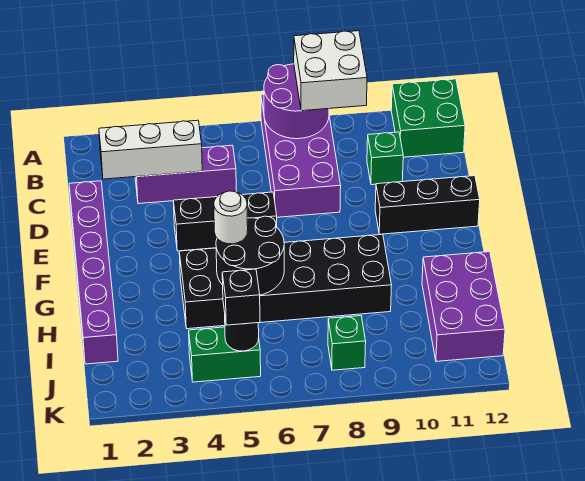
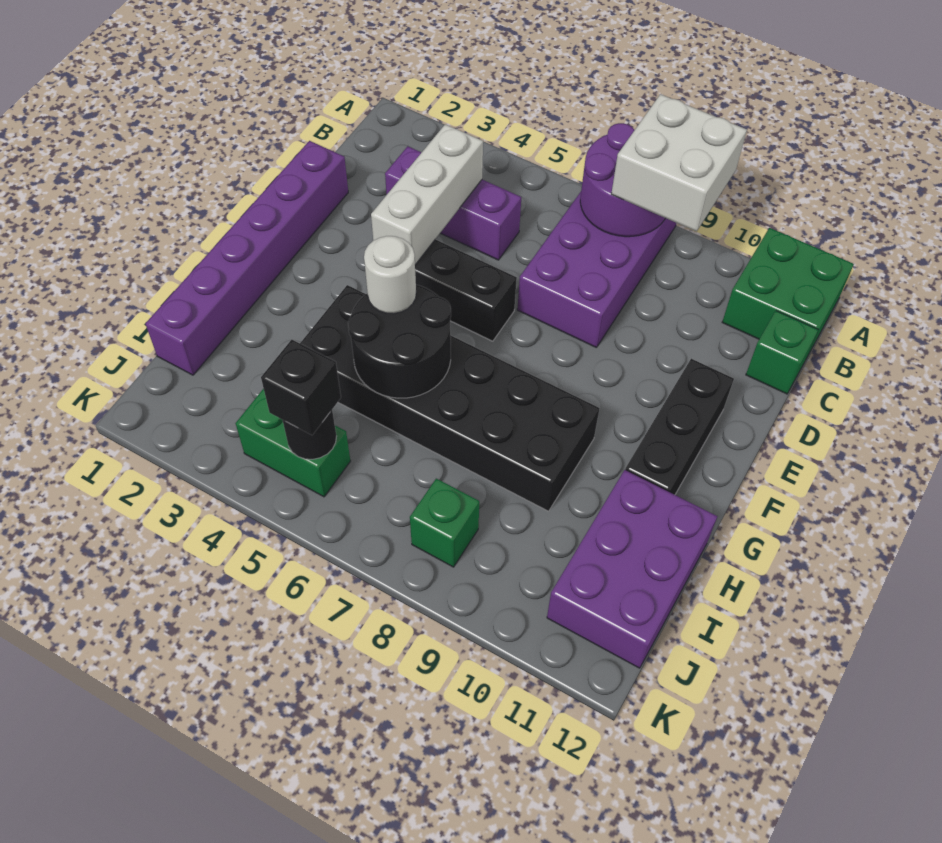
white 1x3 brick [99,120,202,179] -> white 1x3 brick turned to [371,124,483,265]
green 1x1 brick [367,132,403,185] -> green 1x1 brick moved to [746,311,818,394]
black 1x3 brick [375,176,480,234] -> black 1x3 brick turned to [625,359,734,495]

